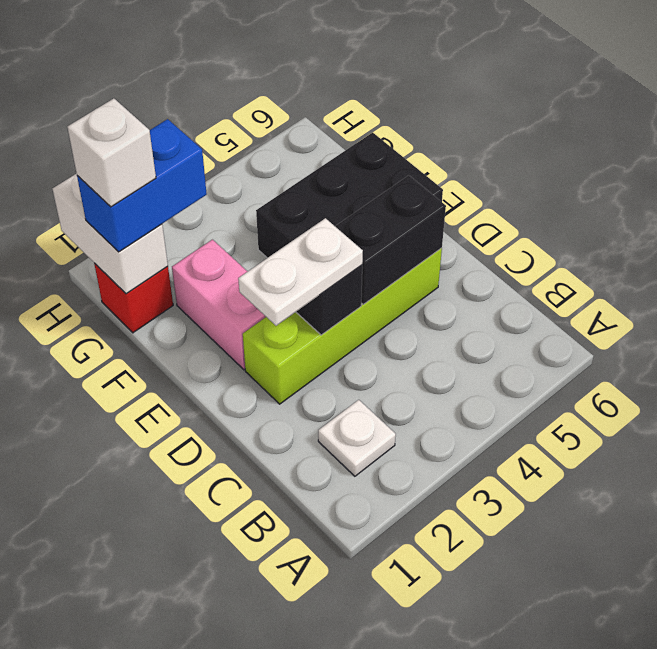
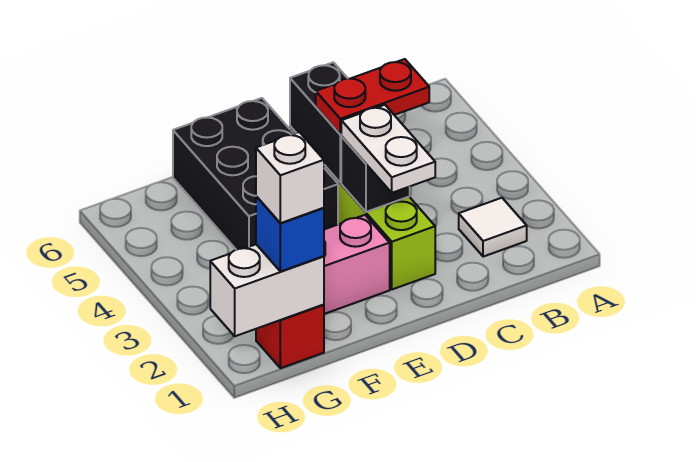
white 1x1 plate [318,400,396,476] -> white 1x1 tile [459,198,527,257]
none -> red 1x2 plate [316,59,429,134]
blue 1x2 brick [77,119,207,252] -> blue 1x1 brick [256,196,324,272]

